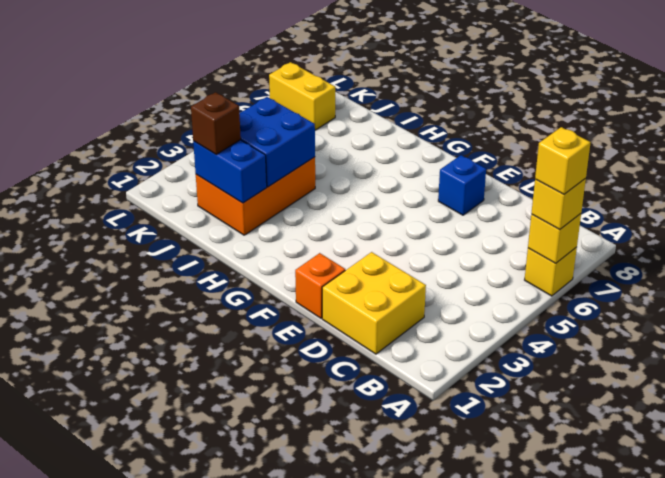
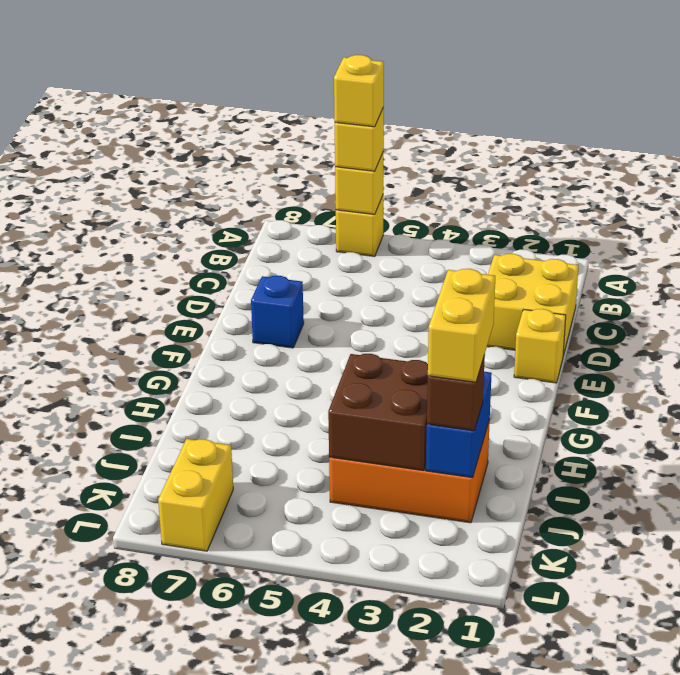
orange 1x1 brick [295,253,345,318] -> yellow 1x1 brick [514,309,566,383]
none -> yellow 1x2 brick [428,269,495,382]
blue 2x2 brick [239,97,315,187] -> brown 2x2 brick [328,354,428,470]

